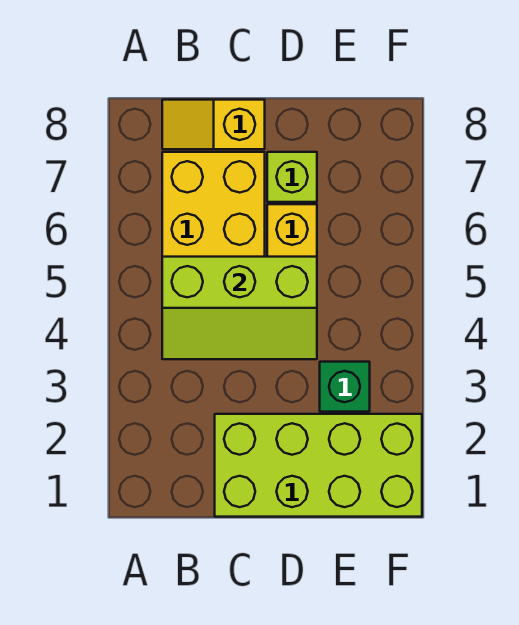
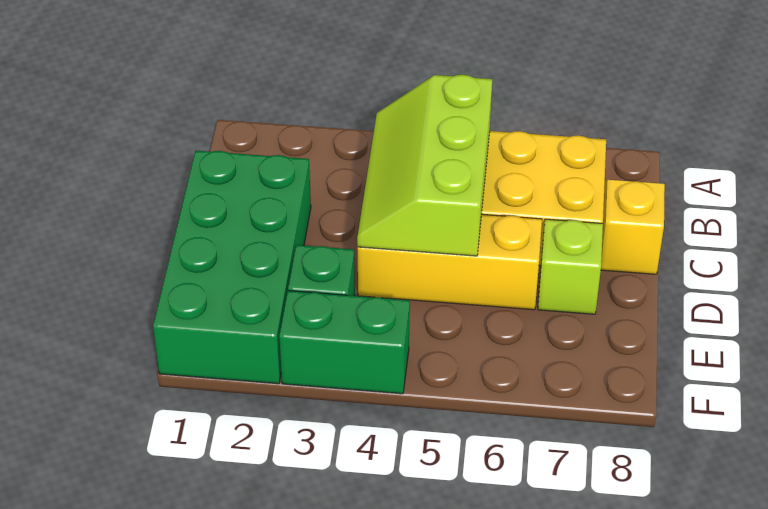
lime 2x4 brick [215,414,422,517] -> green 2x4 brick [153,151,311,384]
none -> green 1x2 brick [279,291,410,394]

